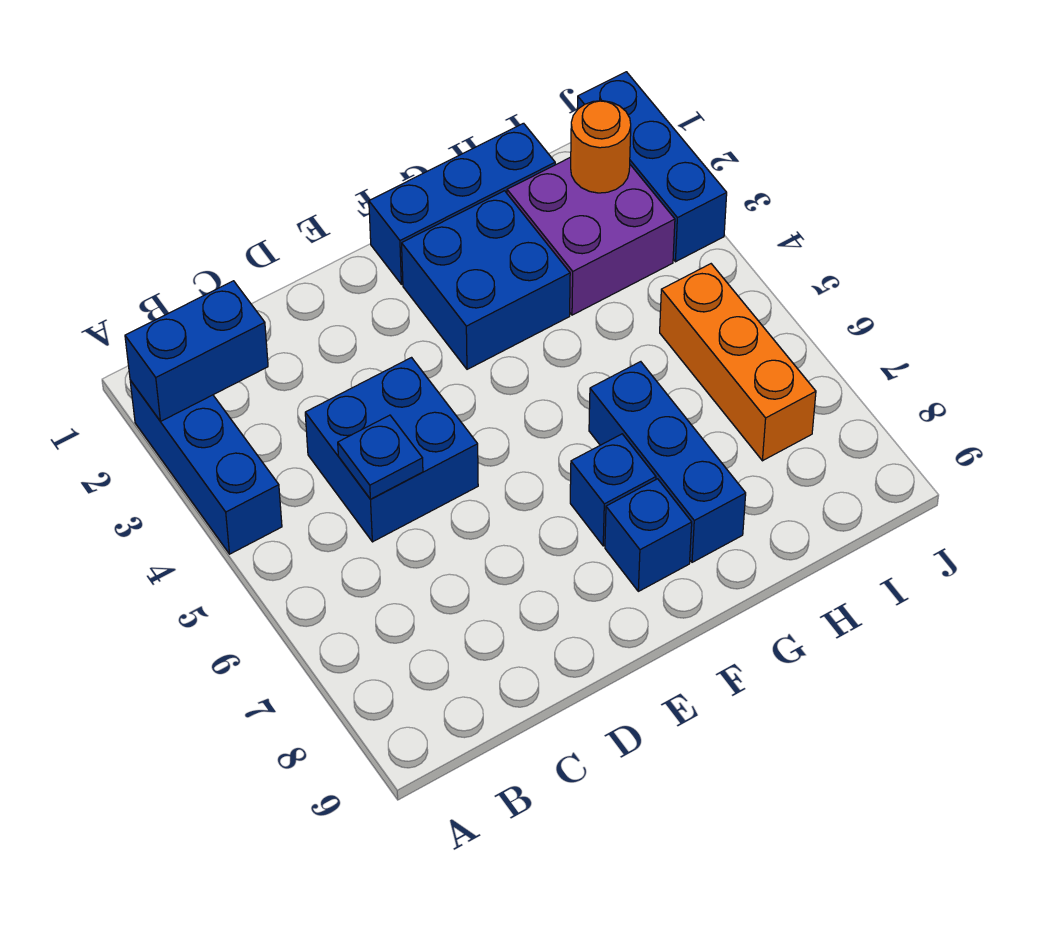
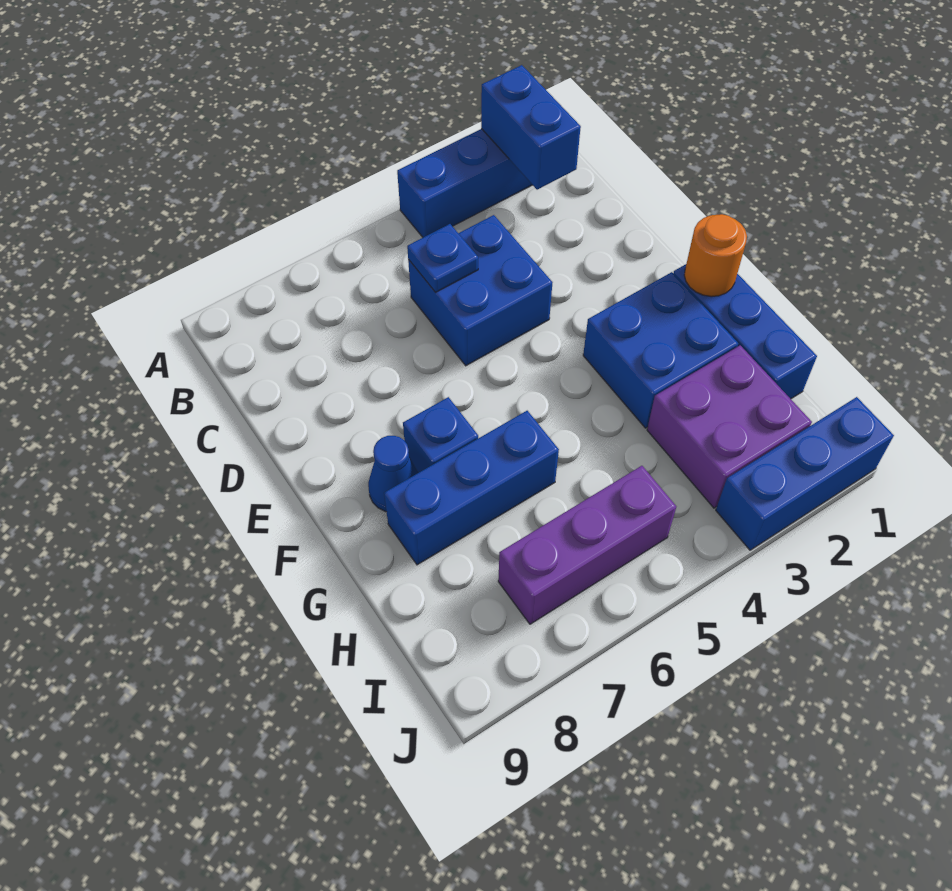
blue 1x1 brick [605,479,692,591] -> blue 1x1 cone [368,436,418,512]
orange 1x1 round brick [571,101,631,193] -> orange 1x1 round brick moved to [684,214,747,297]
orange 1x3 brick [660,264,816,461] -> purple 1x3 brick [498,466,676,624]

